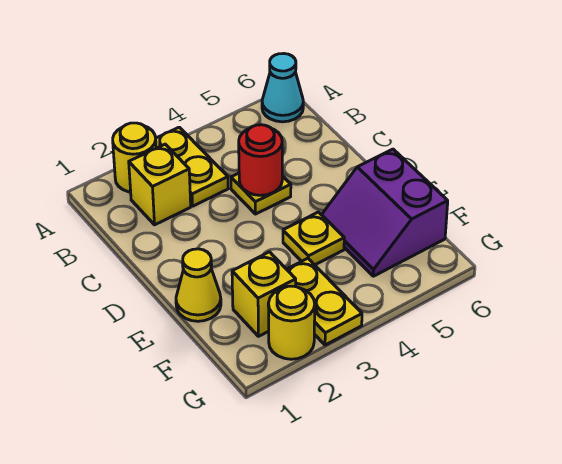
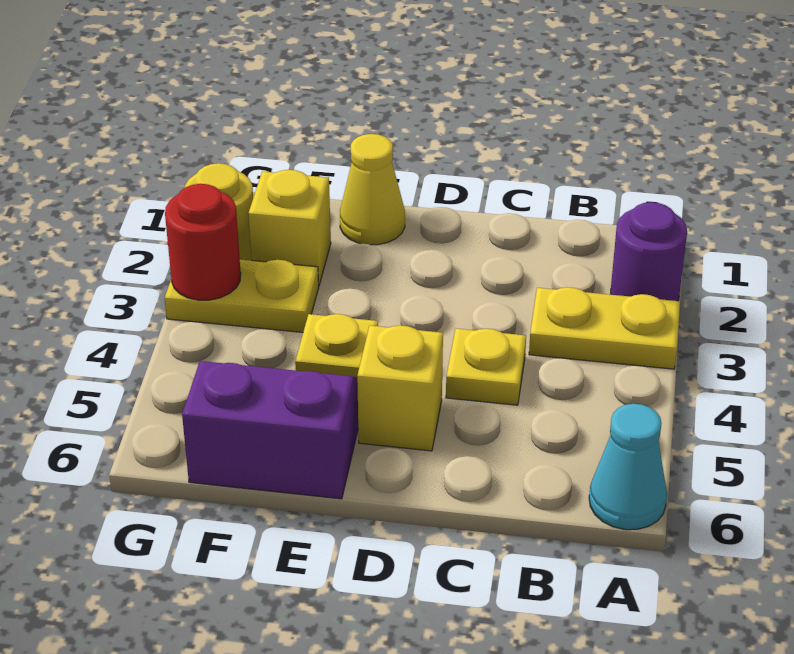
yellow 1x1 round brick [113,123,156,192] -> purple 1x1 round brick [611,202,687,301]
yellow 1x1 brick [129,144,191,225] -> yellow 1x1 brick moved to [357,325,443,451]
red 1x1 round brick [239,125,282,195] -> red 1x1 round brick moved to [165,184,241,300]

